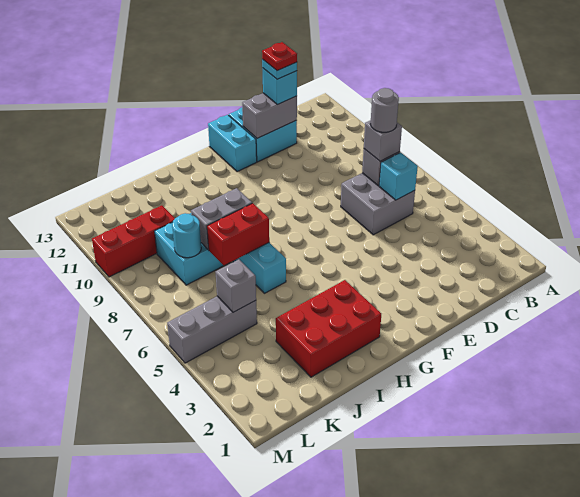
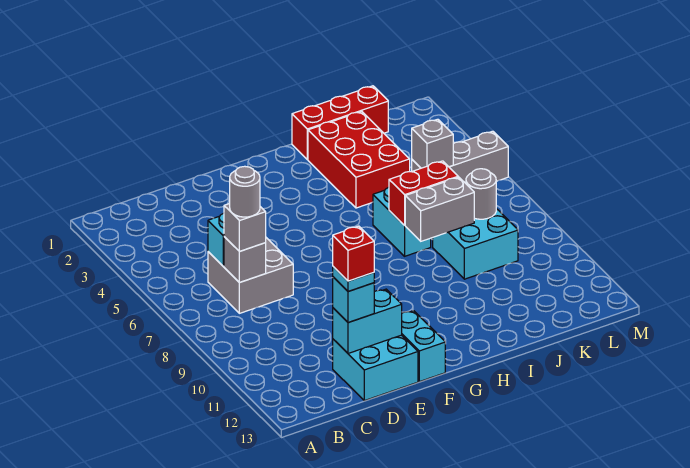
grey 1x2 brick [242,93,297,138] -> cyan 1x2 brick [333,289,402,353]
red 1x1 plate [262,42,297,71] -> red 1x1 brick [333,226,374,281]
red 2x3 brick [276,280,381,377] -> red 2x3 brick turned to [308,111,410,208]
cyan 1x1 round brick [172,213,201,258] -> grey 1x1 round brick [466,169,496,219]
red 1x3 brick [92,205,175,277] -> red 1x3 brick moved to [292,86,388,160]

